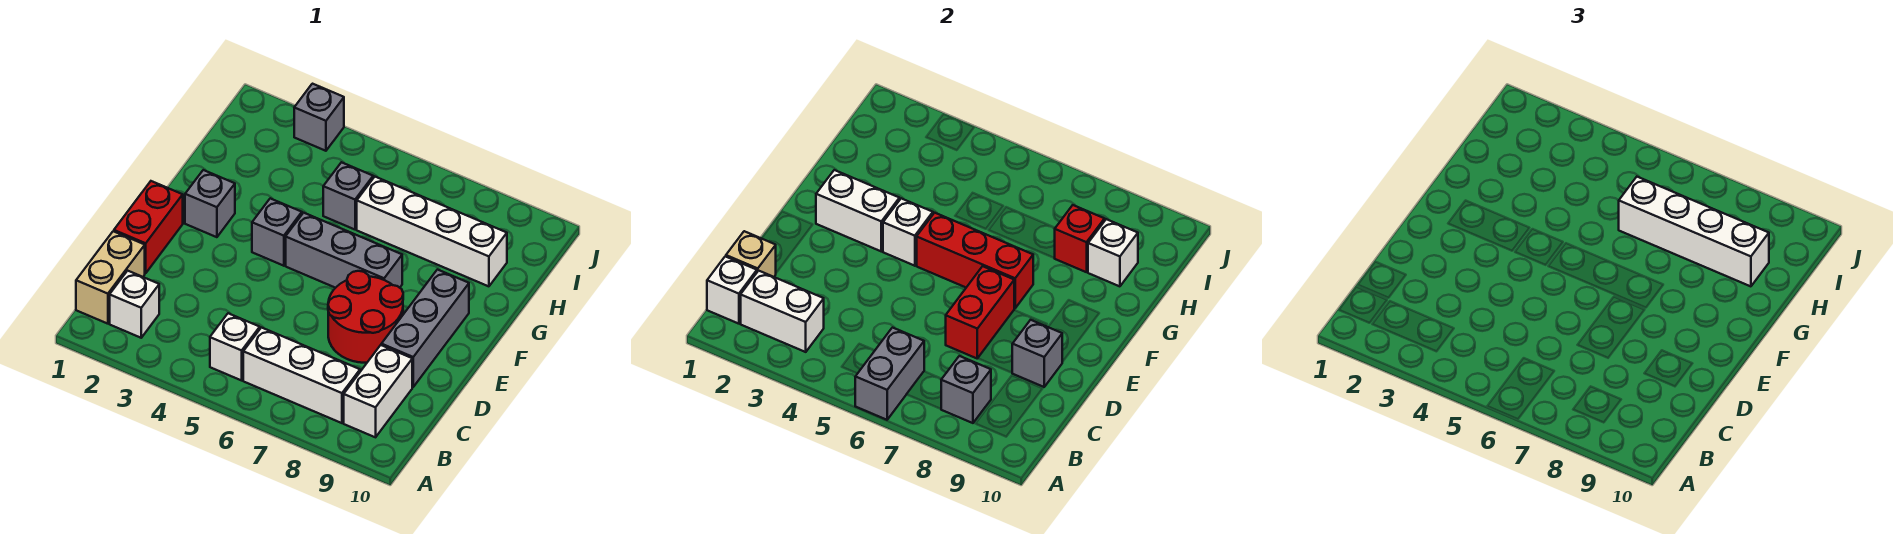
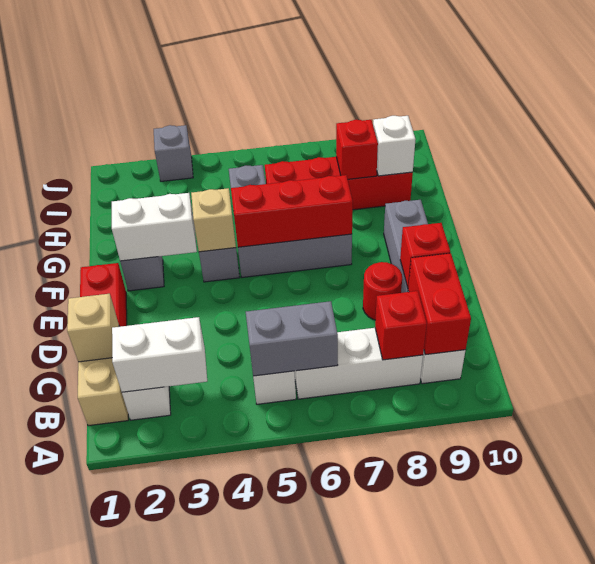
grey 1x2 brick [855,328,924,420] -> grey 1x2 brick turned to [246,301,338,376]
white 1x1 brick [707,256,757,324] -> none
grey 1x1 brick [941,356,991,423] -> red 1x1 brick [375,291,427,360]
red 2x2 round brick [328,271,403,363] -> red 1x1 round brick [363,262,402,320]
red 1x2 brick [946,266,1014,358] -> red 1x2 brick moved to [408,253,471,355]
grey 1x1 brick [1012,320,1062,387] -> red 1x1 brick [400,223,450,288]
white 1x1 brick [883,198,933,266] -> tan 1x1 brick [191,188,236,252]
white 1x4 brick [357,177,507,286] -> red 1x4 brick [265,157,413,210]
white 1x4 brick [1619,177,1769,286] -> none

